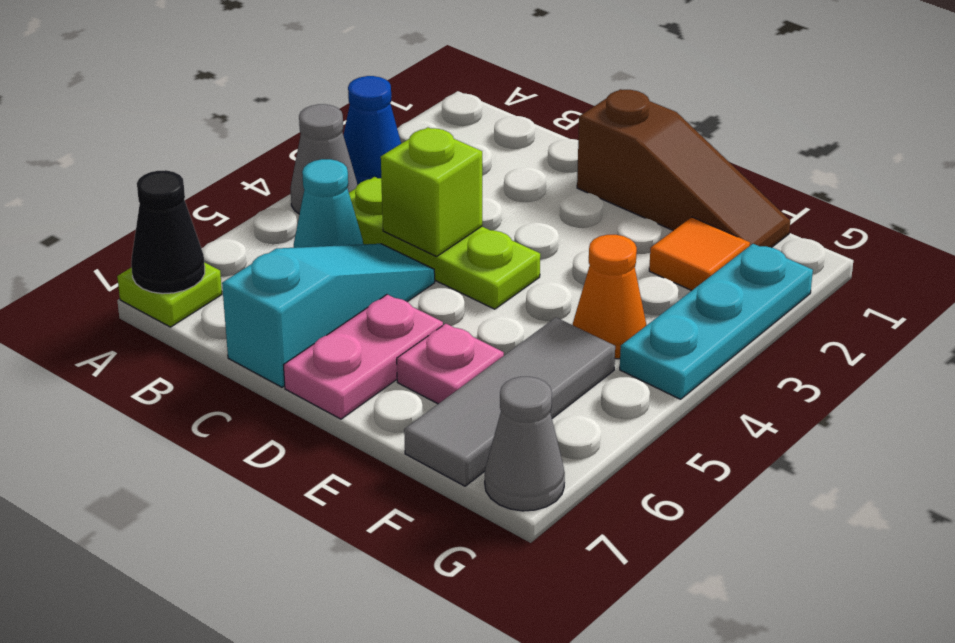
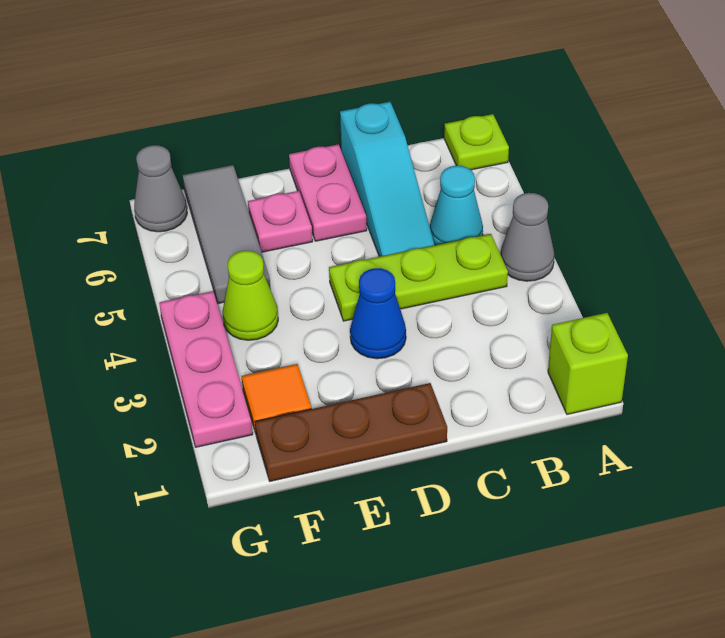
blue 1x1 cone [343,76,401,184] -> blue 1x1 cone moved to [350,268,406,359]
black 1x1 cone [131,170,205,294] -> none
lime 1x1 brick [381,127,482,257] -> lime 1x1 brick moved to [548,313,628,414]
brown 1x3 slope [577,89,790,248] -> brown 1x3 plate [255,383,447,481]
orange 1x1 cone [573,235,647,359] -> lime 1x1 cone [223,251,278,340]
cyan 1x3 plate [620,244,813,399] -> pink 1x3 plate [159,291,253,447]

